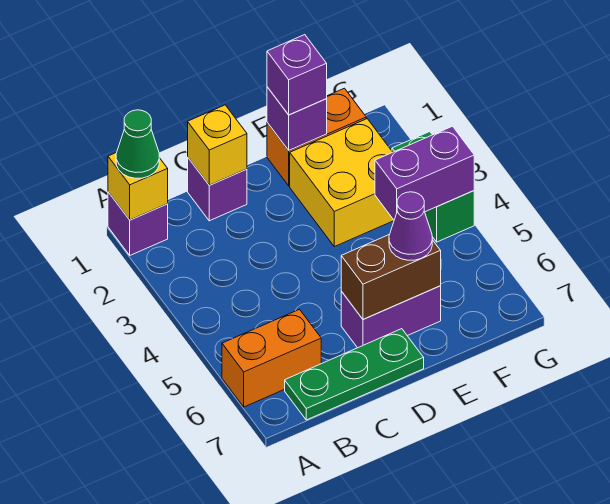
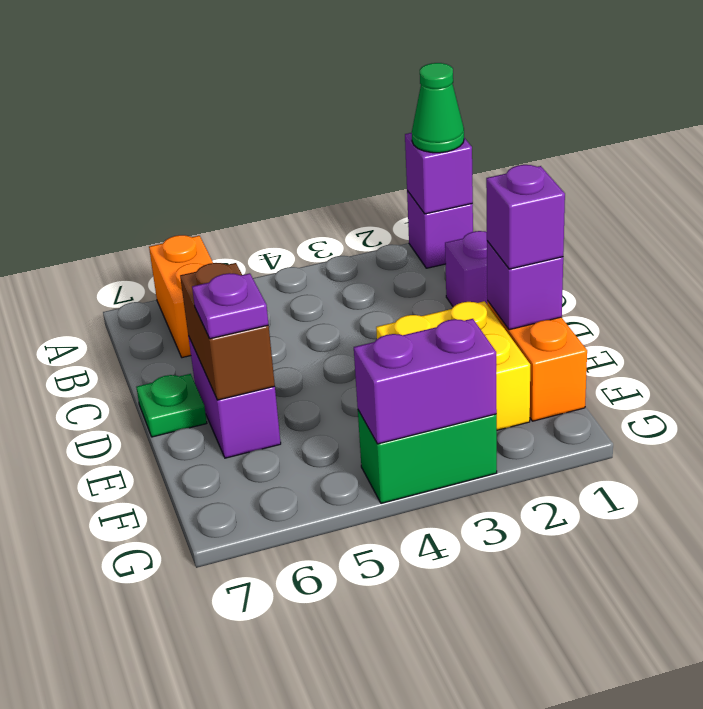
yellow 1x1 brick [108,152,168,220] -> purple 1x1 brick [405,133,473,214]
green 1x3 plate [285,329,424,420] -> green 1x1 plate [136,374,207,437]
yellow 1x1 brick [188,105,247,185] -> none
purple 1x1 cone [389,192,432,260] -> purple 1x1 plate [192,273,269,339]
purple 1x2 brick [375,126,474,220] -> purple 1x2 brick turned to [354,319,497,444]

